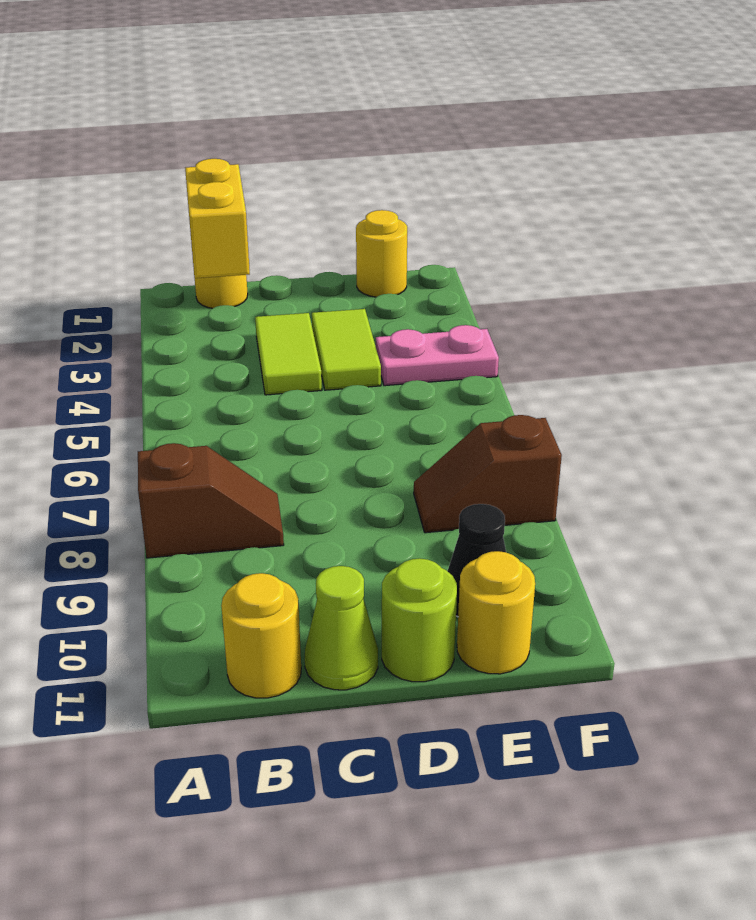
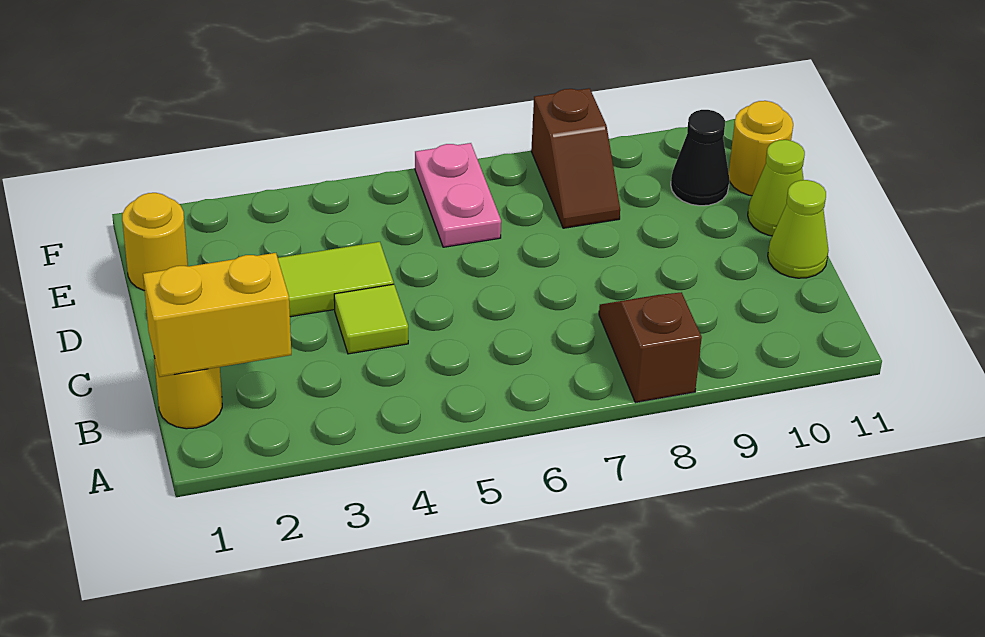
yellow 1x1 round brick [221,573,301,698] -> none
lime 1x2 tile [255,313,322,395] -> lime 1x1 tile [334,284,408,354]
lime 1x1 round brick [382,558,457,682] -> lime 1x1 cone [748,140,805,236]
pink 1x2 plate [376,325,499,386] -> pink 1x2 plate moved to [415,143,501,247]

